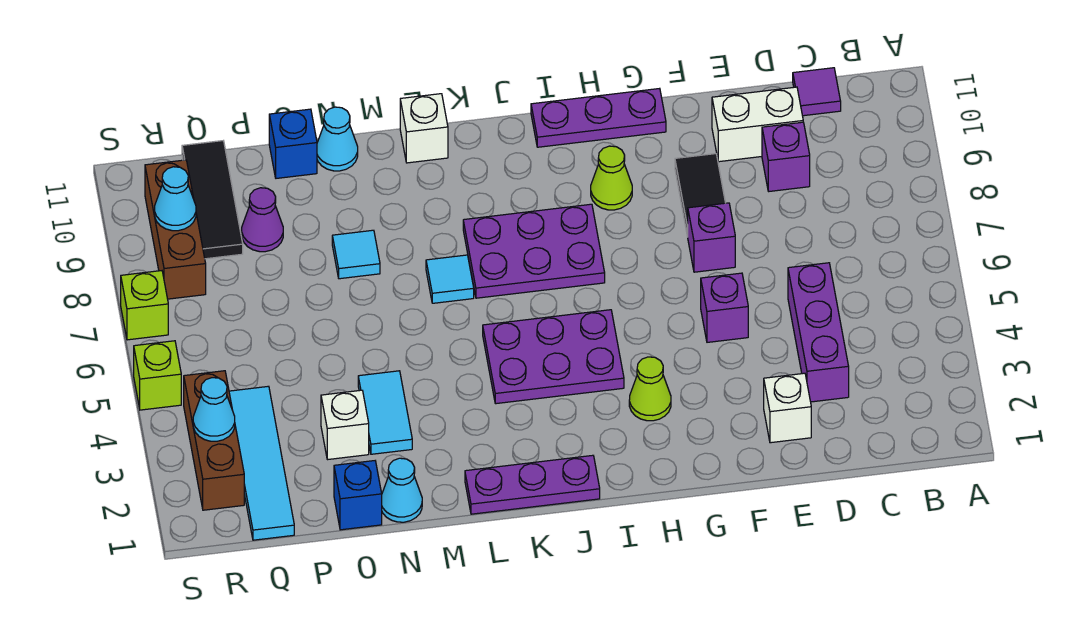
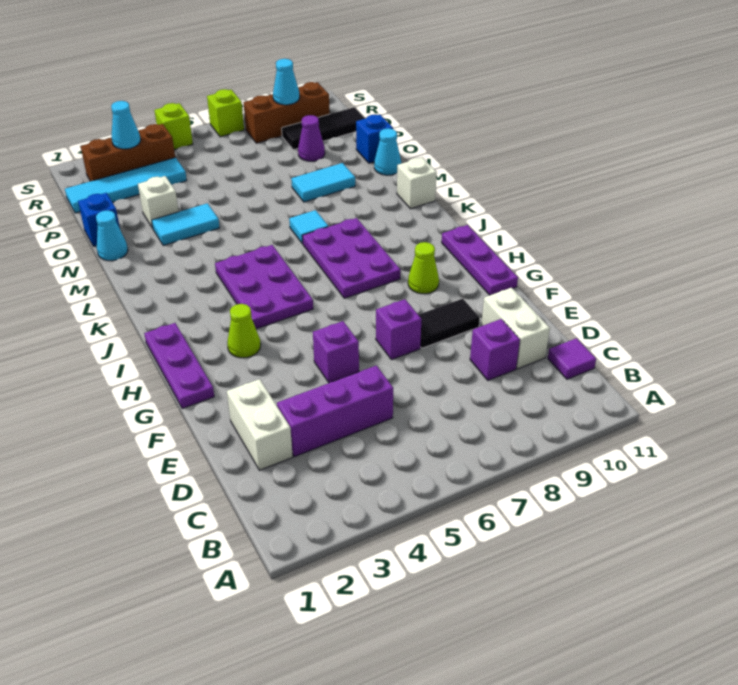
white 1x1 brick [764,373,811,443] -> white 1x2 brick [227,379,293,470]
purple 1x3 plate [465,455,600,514] -> purple 1x3 plate moved to [144,323,214,409]
cyan 1x1 tile [332,230,380,279] -> cyan 1x2 tile [291,163,355,202]

